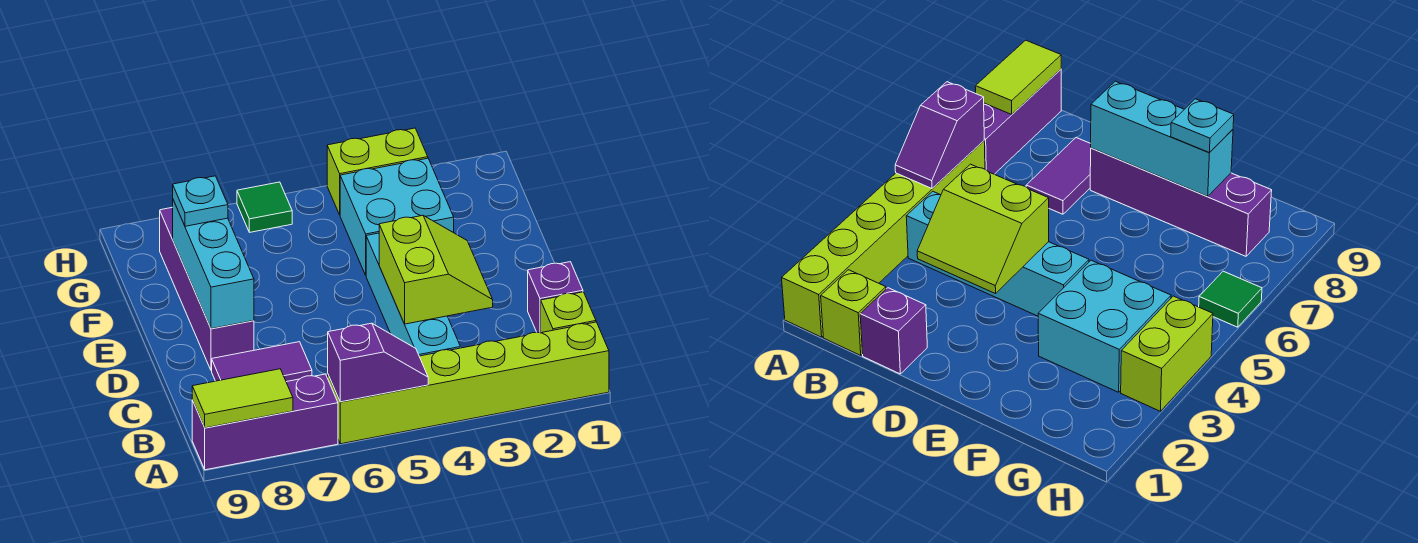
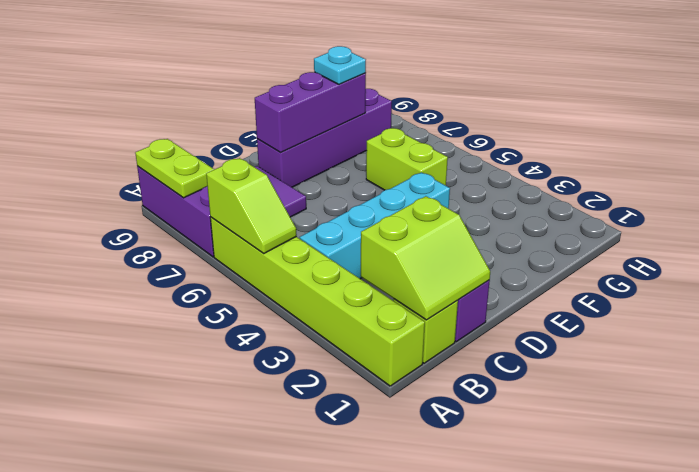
purple 1x2 slope [328,323,428,402] -> lime 1x2 slope [206,158,297,254]
lime 1x2 tile [192,369,293,428] -> lime 1x2 plate [135,139,214,198]
lime 2x2 slope [379,215,493,324] -> lime 2x2 slope moved to [361,196,490,320]
cyan 1x3 brick [173,200,254,329] -> purple 1x3 brick [255,72,366,153]
cyan 2x2 brick [340,158,454,275] -> none
lime 1x2 brick [327,128,428,215] -> lime 1x2 brick moved to [366,128,448,190]
green 1x1 tile [237,182,292,232] -> none

